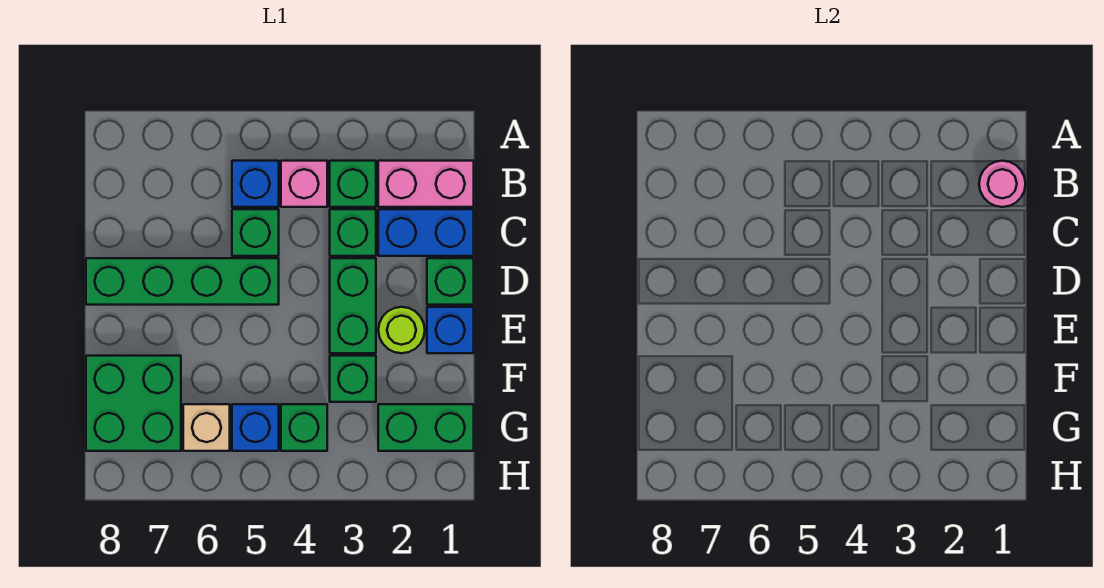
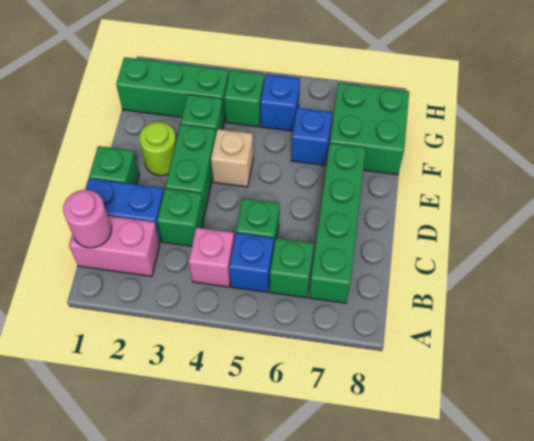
green 1x1 brick [330,161,376,207] -> green 1x1 brick moved to [270,238,314,298]
green 1x4 brick [86,258,279,305] -> green 1x4 brick turned to [309,143,366,303]
blue 1x1 brick [427,307,474,353] -> blue 1x1 brick moved to [291,108,332,165]
green 1x2 brick [378,404,474,451] -> green 1x3 brick [116,57,229,121]
tan 1x1 brick [183,404,230,451] -> tan 1x1 brick moved to [211,129,253,187]

